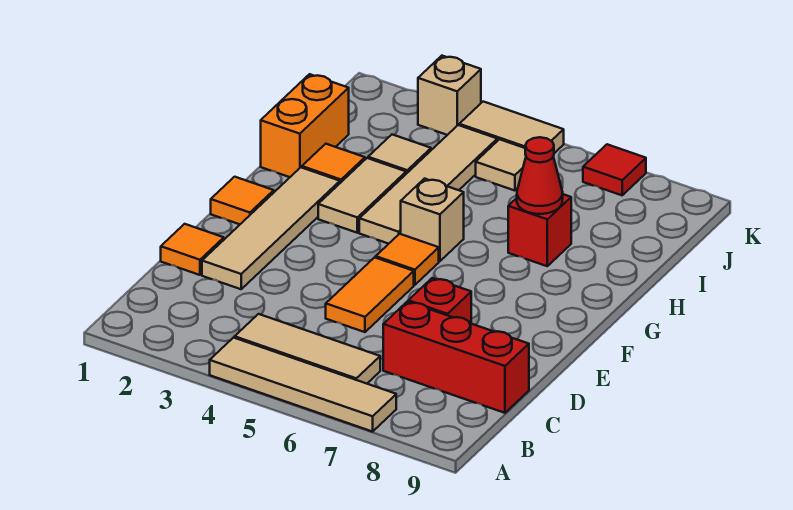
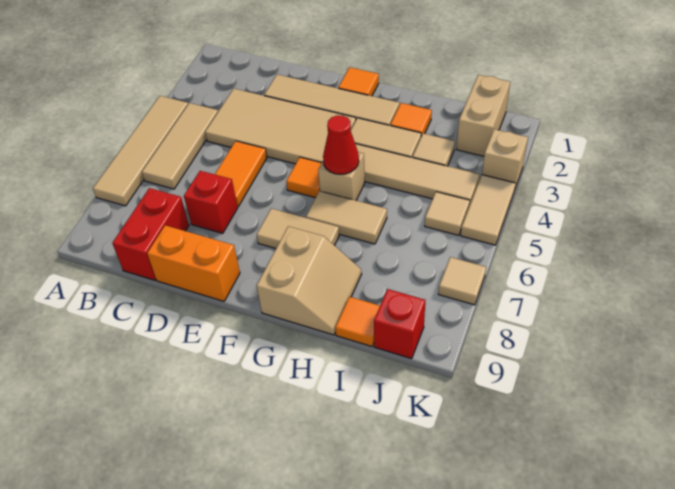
none -> tan 2x4 tile [205,89,356,164]
red 1x3 brick [383,302,529,413] -> red 1x2 brick [112,188,189,280]
orange 1x1 tile [161,224,224,275] -> orange 1x1 tile moved to [335,297,380,346]
orange 1x2 tile [326,257,414,332] -> orange 1x2 tile turned to [215,141,267,207]
none -> tan 1x2 tile [257,208,339,248]
none -> tan 1x2 tile [306,191,387,244]
none -> tan 2x2 slope [257,226,362,335]
orange 1x2 brick [261,74,349,177] -> orange 1x2 brick moved to [147,225,240,301]
red 1x1 brick [508,194,571,266] -> red 1x1 brick moved to [374,289,425,359]
red 1x1 cone [517,137,563,214] -> red 1x1 cone moved to [323,115,359,174]
none -> tan 1x2 brick [456,75,510,156]
red 1x1 tile [583,144,646,195] -> tan 1x1 tile [438,257,486,305]

